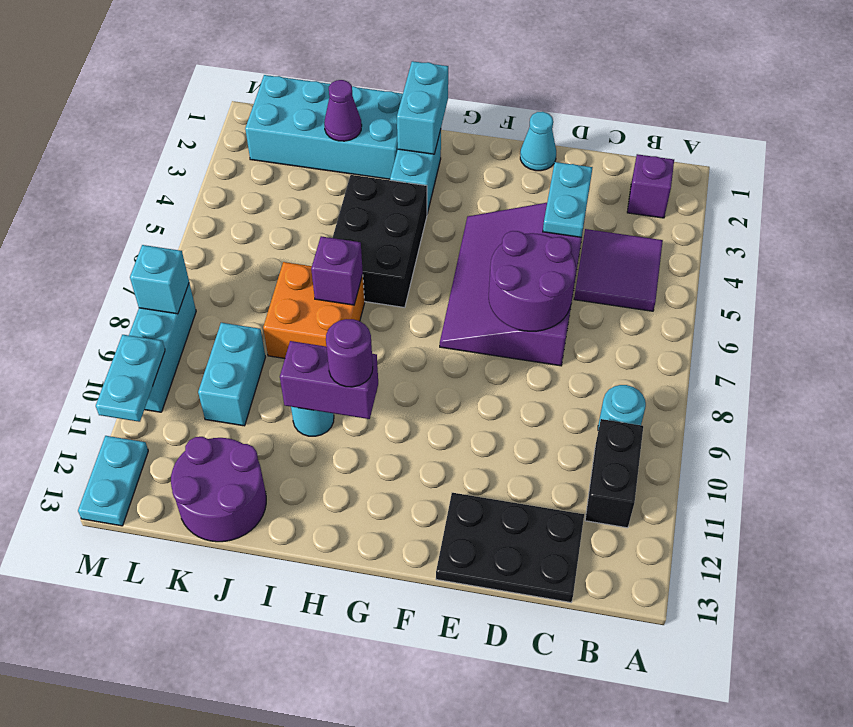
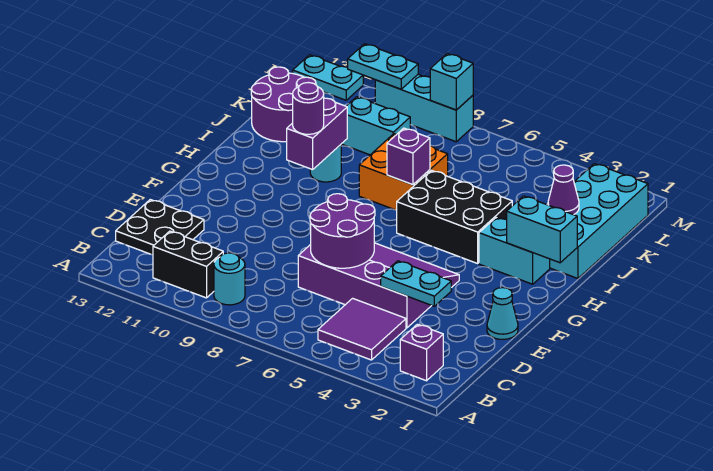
black 2x3 plate [436,493,584,602] -> black 2x2 plate [116,200,204,255]

